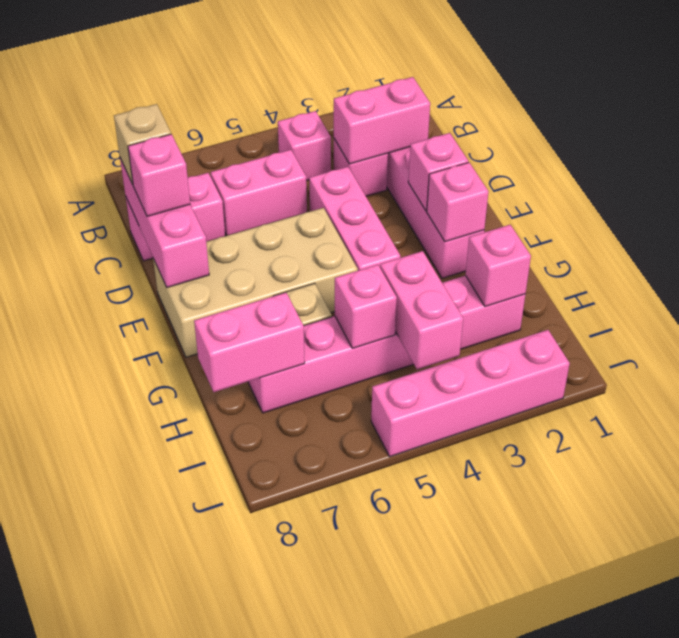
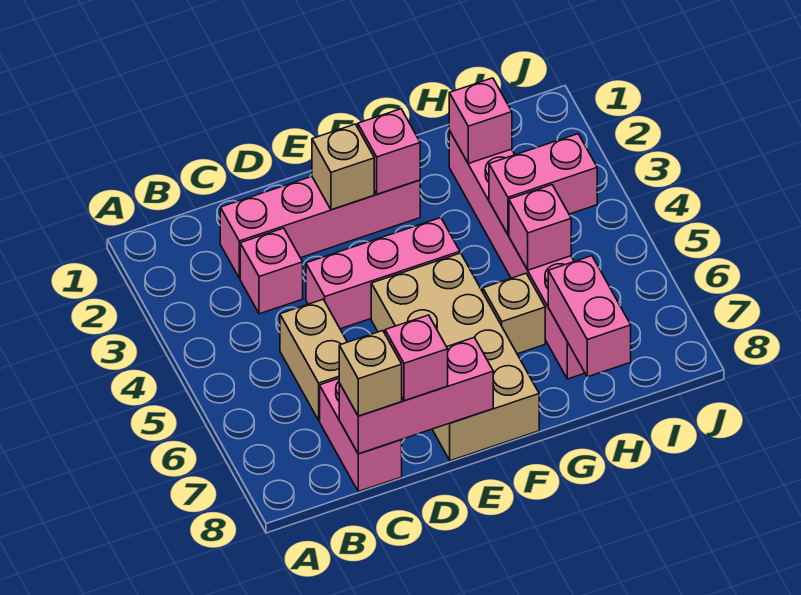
pink 1x1 brick [278,111,331,181] -> none
pink 1x2 brick [334,77,430,164] -> none
pink 1x2 brick [211,150,307,235] -> tan 1x2 brick [280,300,347,420]
pink 1x1 brick [408,133,468,211] -> tan 1x1 brick [312,124,374,210]
pink 1x4 brick [371,330,570,457] -> none

